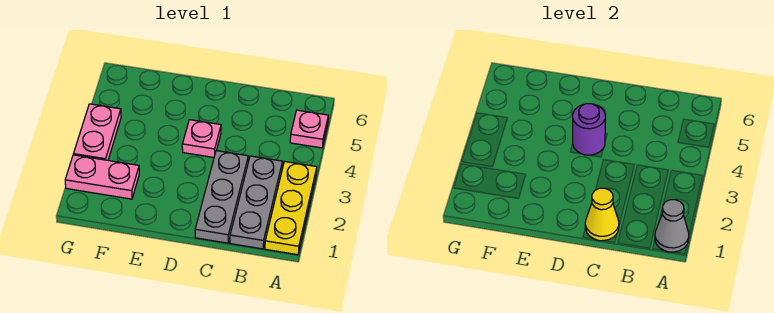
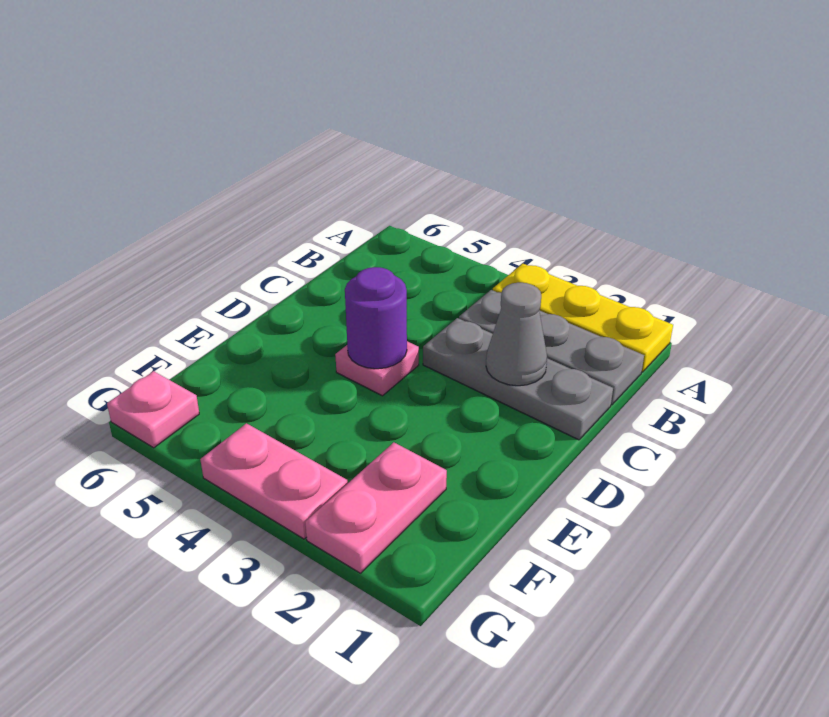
grey 1x1 cone [655,200,689,252] -> grey 1x1 cone moved to [486,283,547,386]
pink 1x1 plate [290,110,328,148] -> pink 1x1 plate moved to [107,371,199,448]
yellow 1x1 cone [585,188,619,241] -> none

